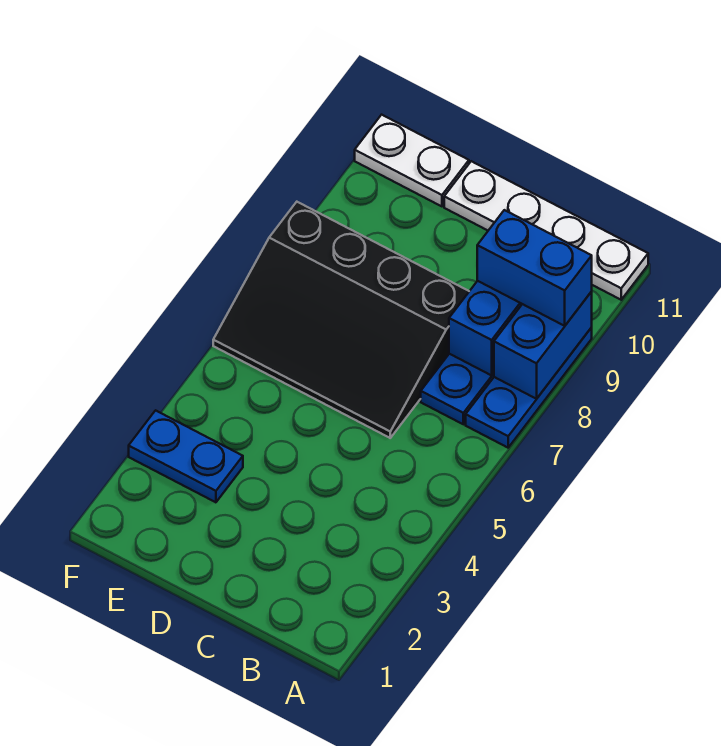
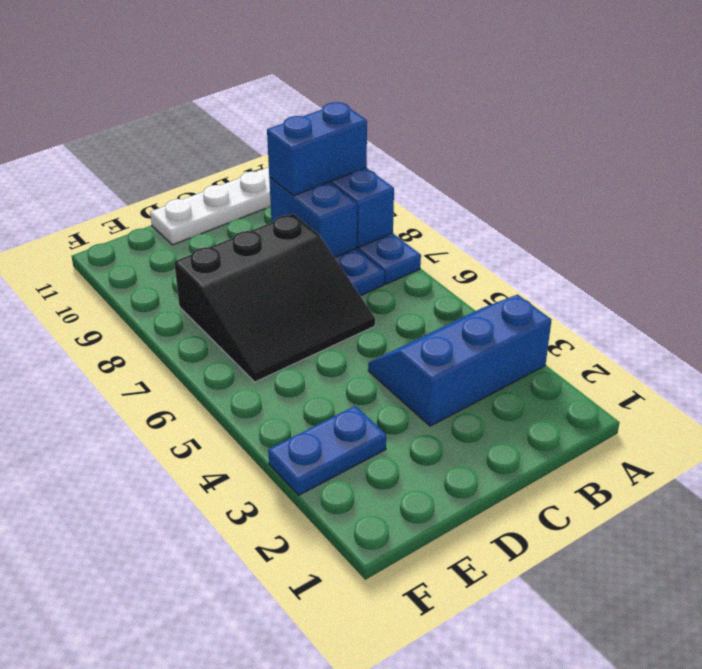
none -> blue 2x3 slope [368,295,551,426]
black 3x4 slope [213,202,469,438] -> black 3x3 slope [174,214,375,382]
white 1x2 plate [355,115,469,206] -> none

